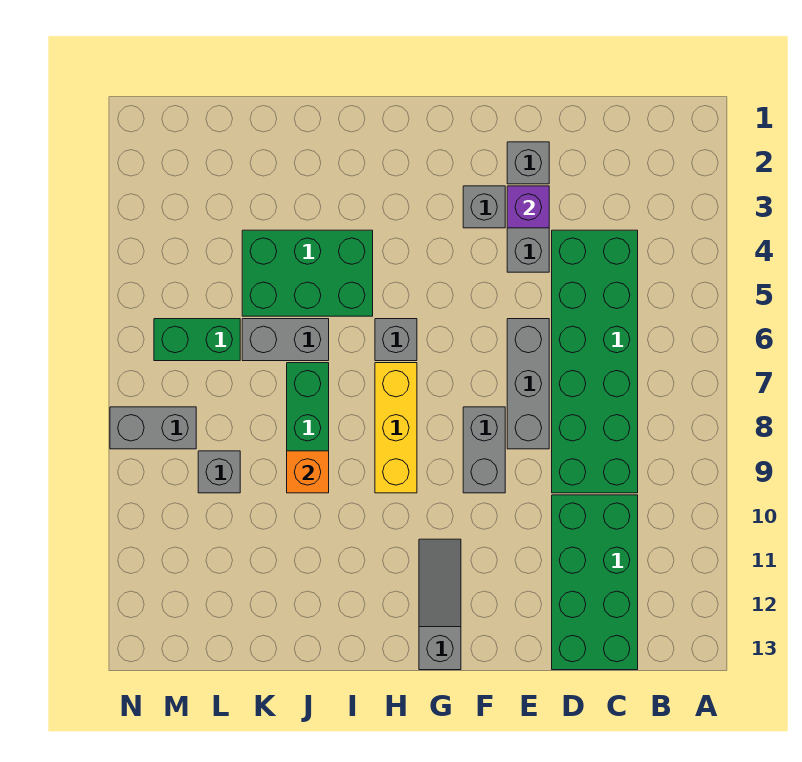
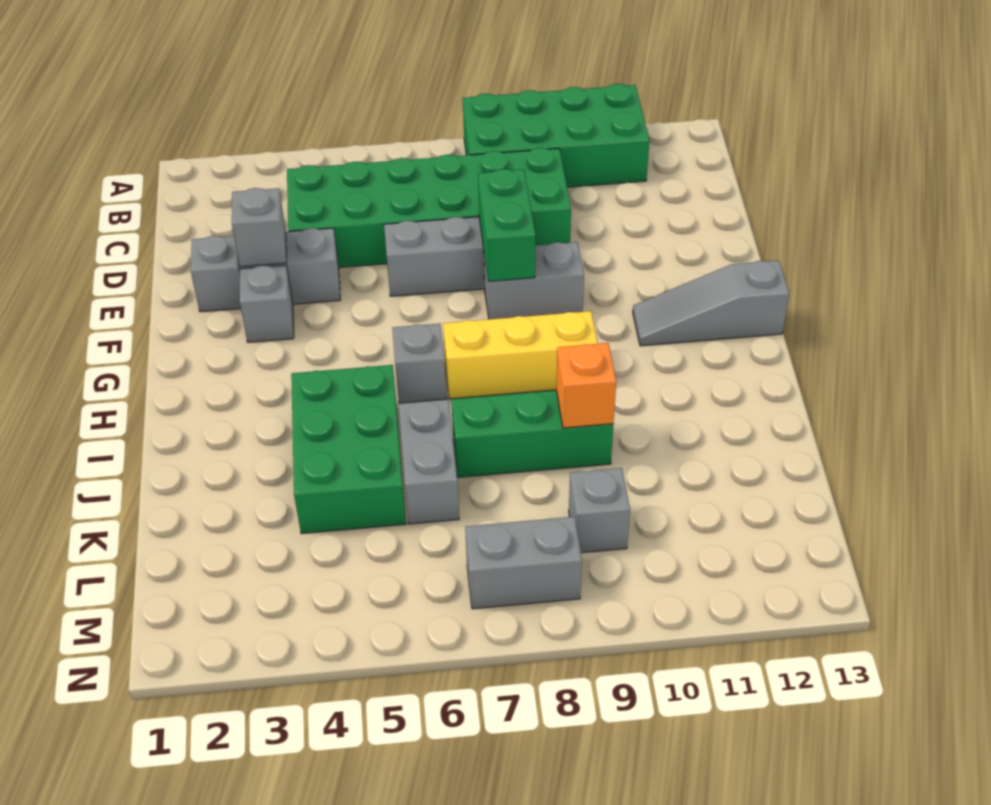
green 2x4 brick [552,495,638,670] -> green 2x4 brick moved to [463,84,649,187]
purple 1x1 brick [507,186,549,228] -> grey 1x1 brick [232,188,287,267]
green 1x2 brick [154,319,240,361] -> green 1x2 brick moved to [478,169,535,281]
grey 1x2 brick [110,407,196,449] -> grey 1x2 brick turned to [465,517,582,609]

